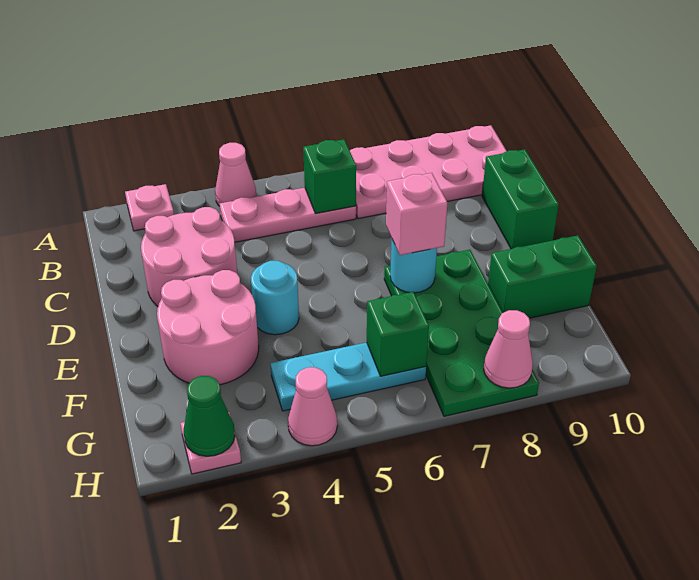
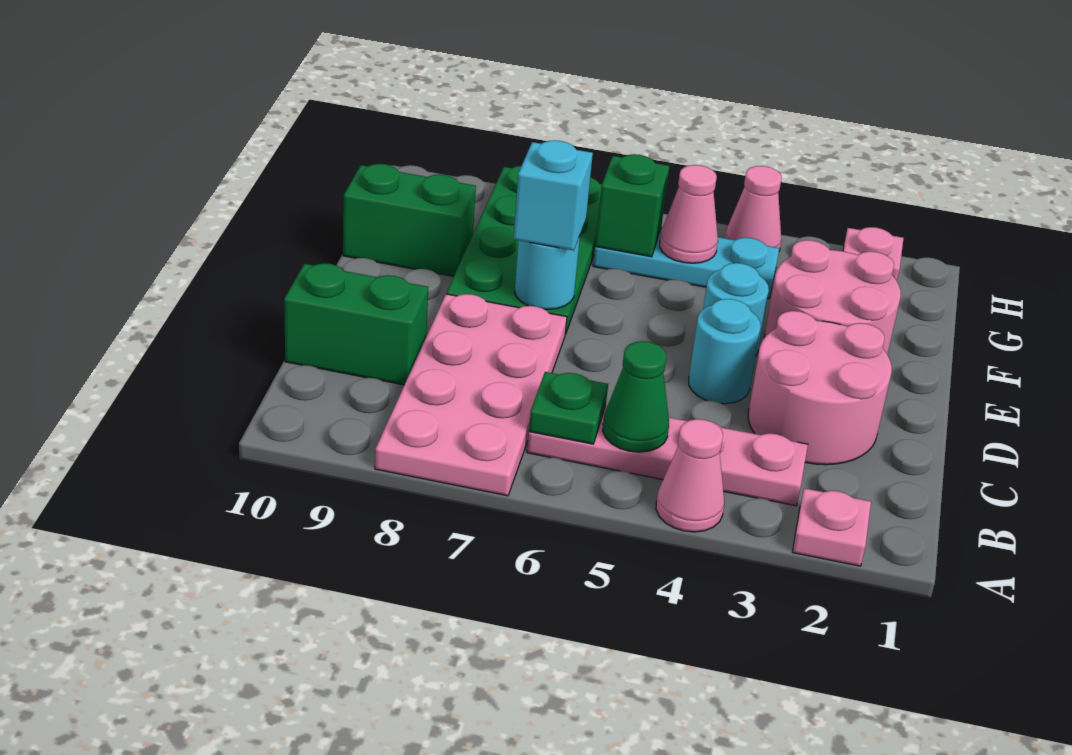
pink 2x4 plate [350,125,506,219] -> pink 2x4 plate turned to [375,294,567,496]
pink 1x3 plate [220,188,356,242] -> pink 1x4 plate [527,405,808,506]
green 1x1 brick [303,139,356,214] -> green 1x1 plate [529,372,608,444]
green 1x2 brick [482,149,559,249] -> green 1x2 brick turned to [284,263,428,385]
none -> cyan 1x1 round brick [689,299,761,404]
pink 1x1 brick [386,173,447,255] -> cyan 1x1 brick [513,140,593,250]
green 1x1 cone [184,376,235,456] -> green 1x1 cone moved to [603,341,669,452]
pink 1x1 cone [484,310,533,388] -> pink 1x1 cone moved to [660,165,718,263]

